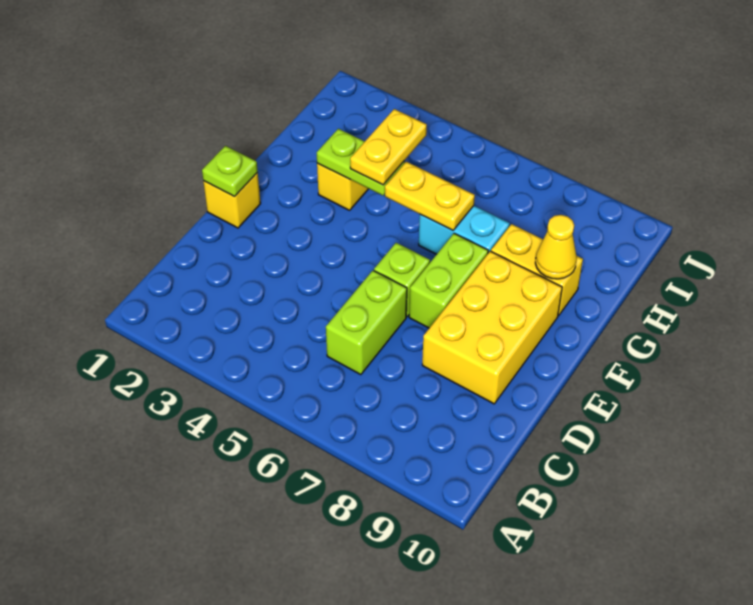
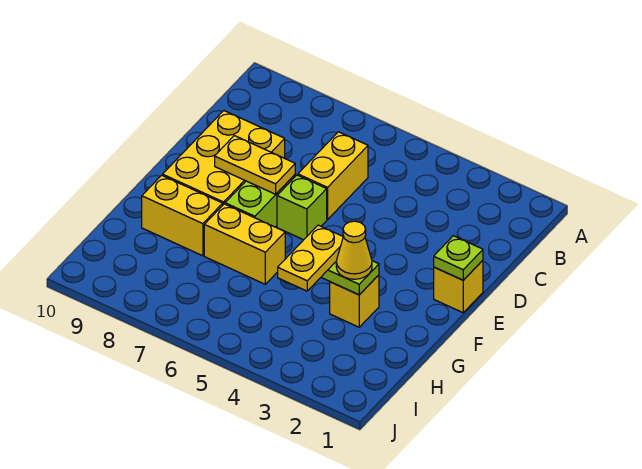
lime 1x2 brick [326,270,407,375] -> yellow 1x2 brick [298,132,368,220]
yellow 1x2 plate [385,162,475,230] -> yellow 1x2 plate moved to [215,136,295,194]
cyan 1x2 brick [419,206,510,254] -> yellow 1x2 brick [204,204,285,284]
yellow 1x1 cone [535,215,577,279] -> yellow 1x1 cone moved to [336,221,372,279]

